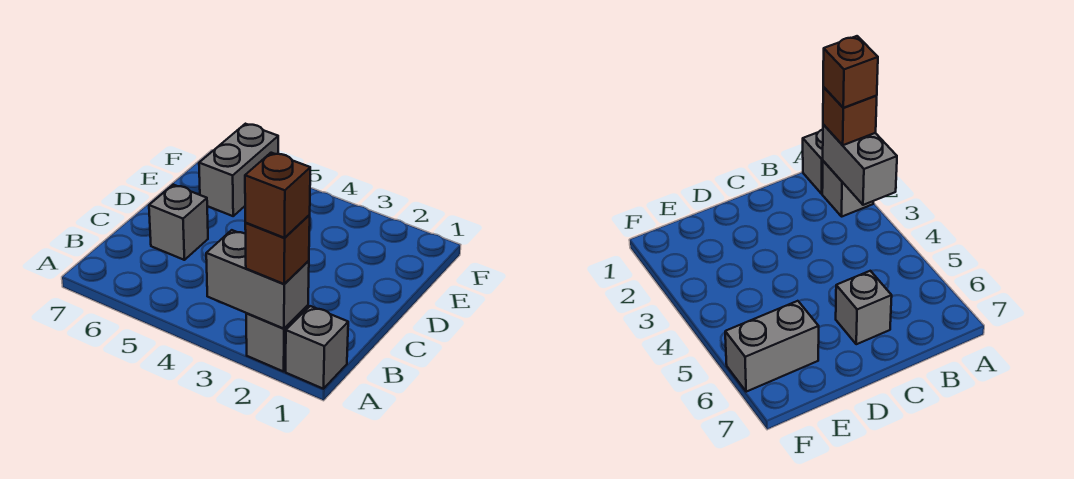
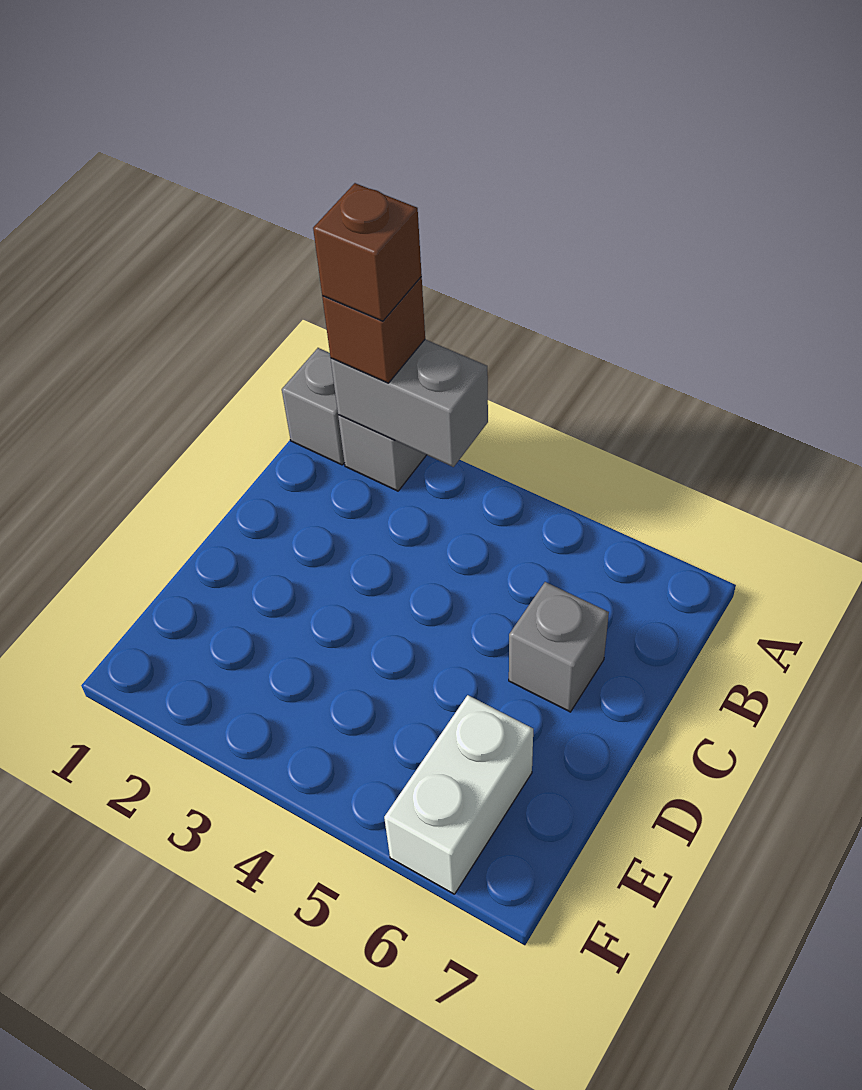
grey 1x2 brick [199,124,278,216] -> white 1x2 brick [384,695,533,894]

